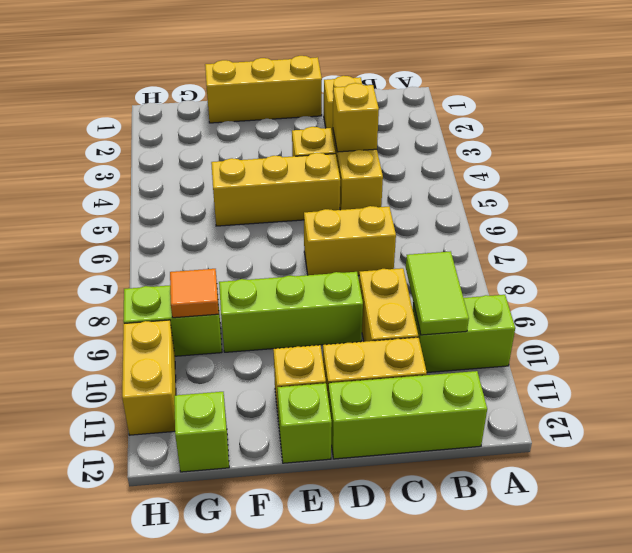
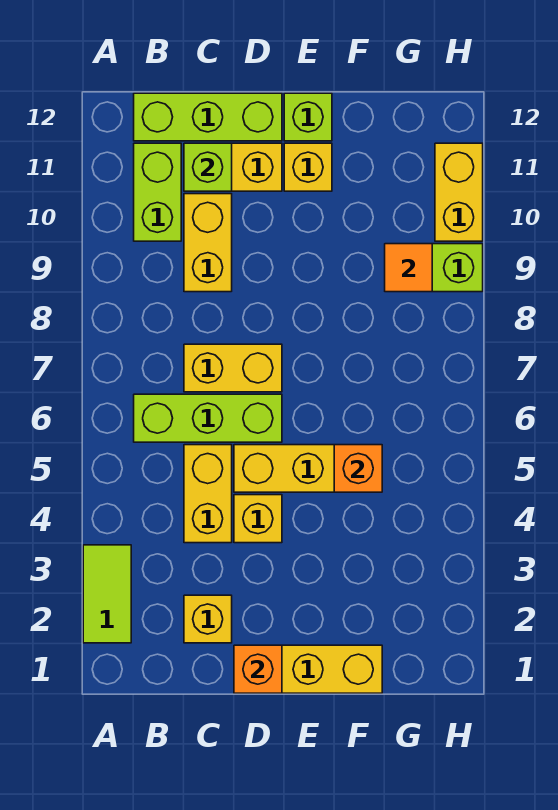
lime 1x2 brick [413,295,515,373] -> lime 1x2 brick turned to [134,143,181,241]
lime 1x2 tile [406,251,469,335] -> lime 1x2 tile moved to [83,545,131,643]
yellow 1x1 brick [333,83,379,152] -> none
none -> orange 1x1 brick [234,645,282,693]
lime 1x3 brick [219,272,363,352] -> lime 1x3 brick moved to [134,394,282,442]
none -> orange 1x1 brick [334,445,382,492]
lime 1x1 brick [174,392,229,472] -> lime 1x1 brick moved to [184,143,232,191]

